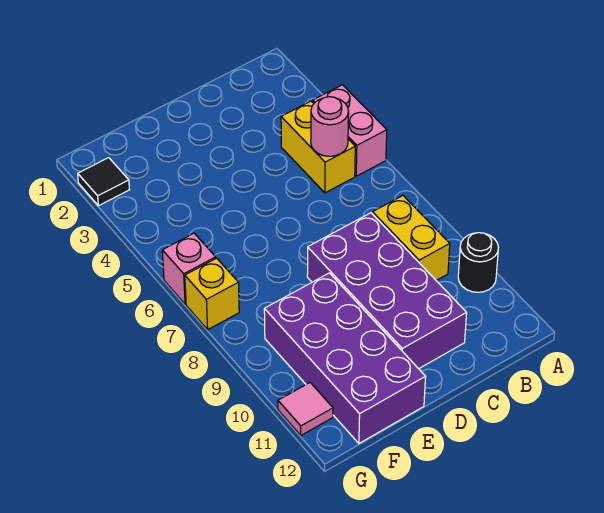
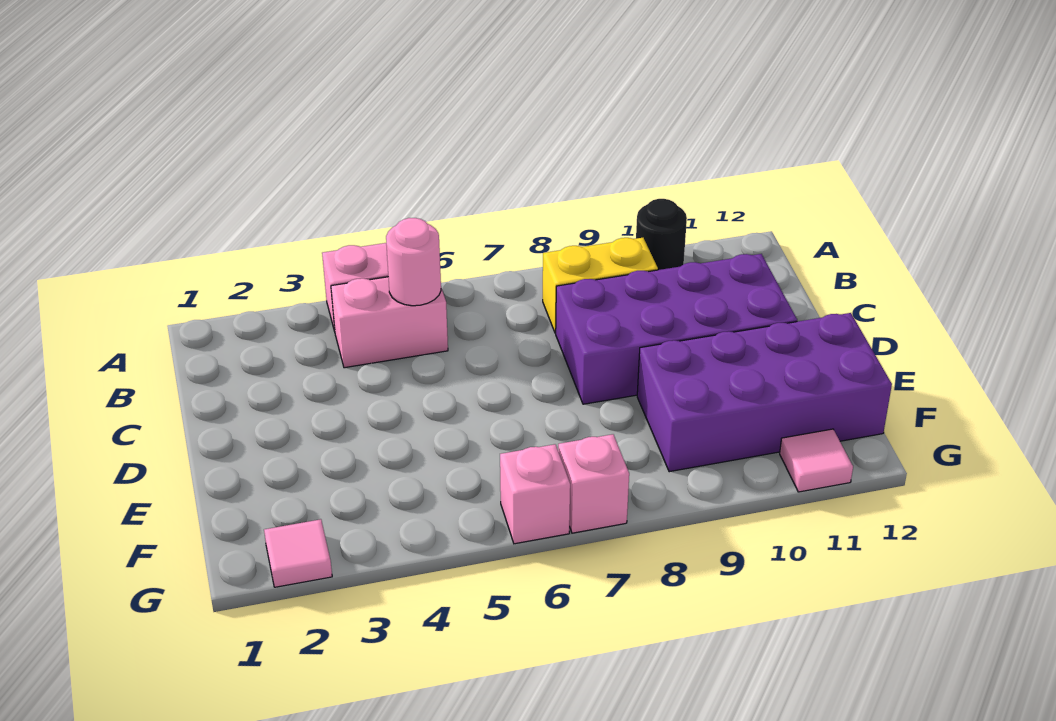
yellow 1x2 brick [281,101,355,193] -> pink 1x2 brick [331,277,448,368]
black 1x1 tile [78,158,130,206] -> pink 1x1 tile [264,519,332,587]
yellow 1x1 brick [185,258,239,329] -> pink 1x1 brick [558,434,629,533]

